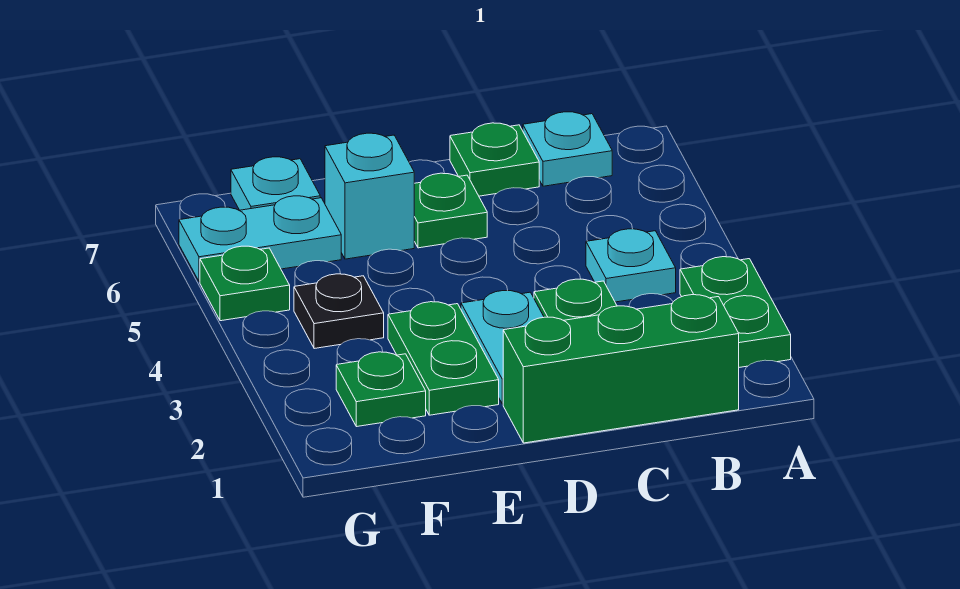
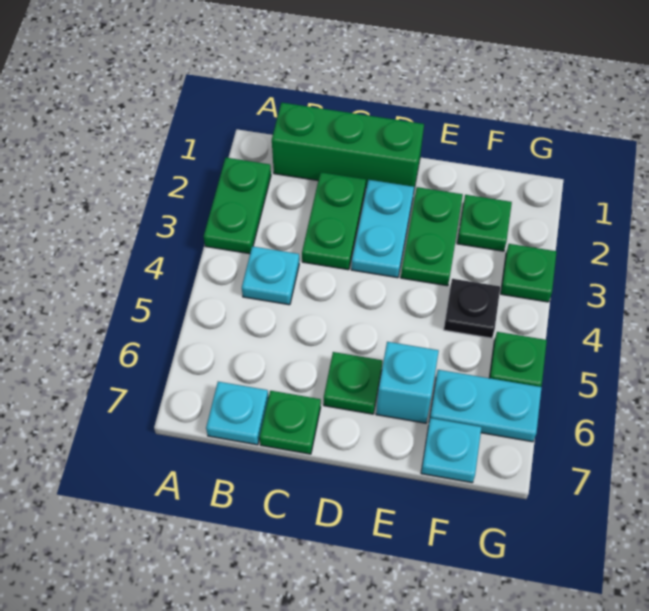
none -> green 1x1 plate [501,244,556,302]

